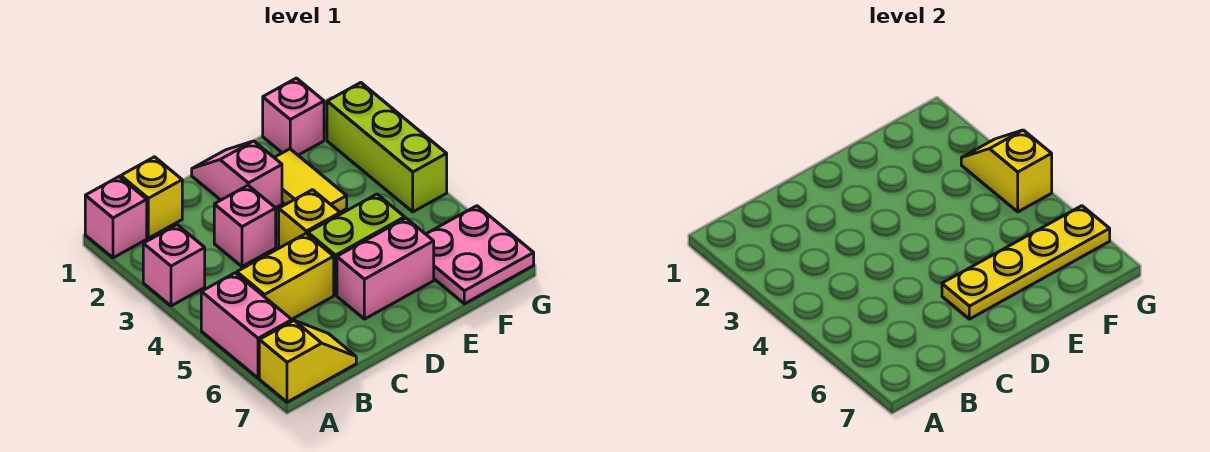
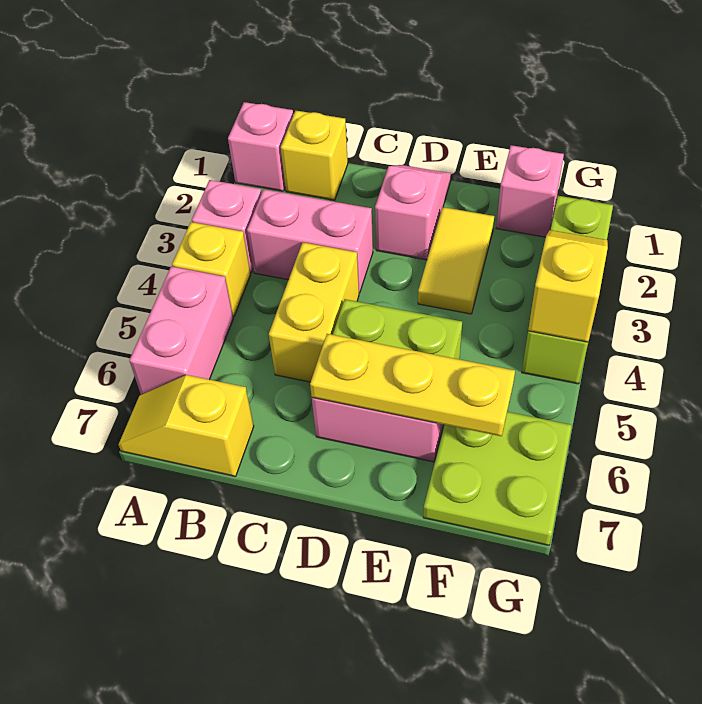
yellow 1x2 slope [259,321,356,402] -> yellow 1x2 slope turned to [119,375,254,477]
yellow 1x2 brick [237,234,334,319] -> yellow 1x2 brick turned to [269,242,359,382]
pink 1x1 brick [214,186,276,267] -> pink 1x2 brick [247,189,373,293]
yellow 1x1 brick [279,190,340,248] -> yellow 1x1 brick moved to [172,222,251,317]
yellow 1x4 plate [942,206,1110,319] -> yellow 1x3 plate [310,334,515,436]
pink 2x2 plate [426,206,534,304] -> lime 2x2 plate [423,412,572,545]

